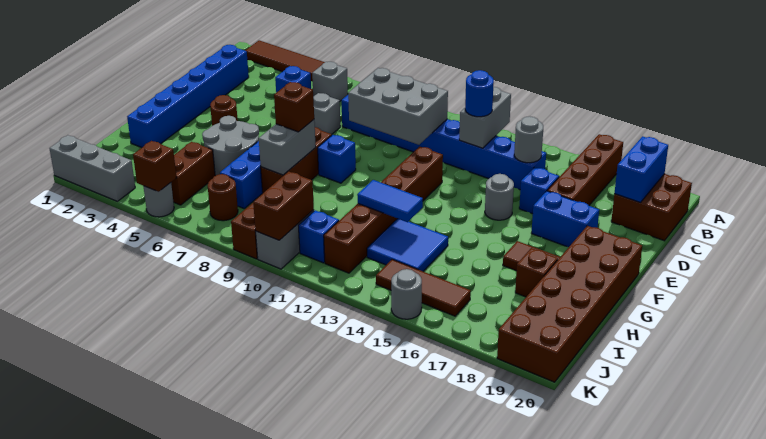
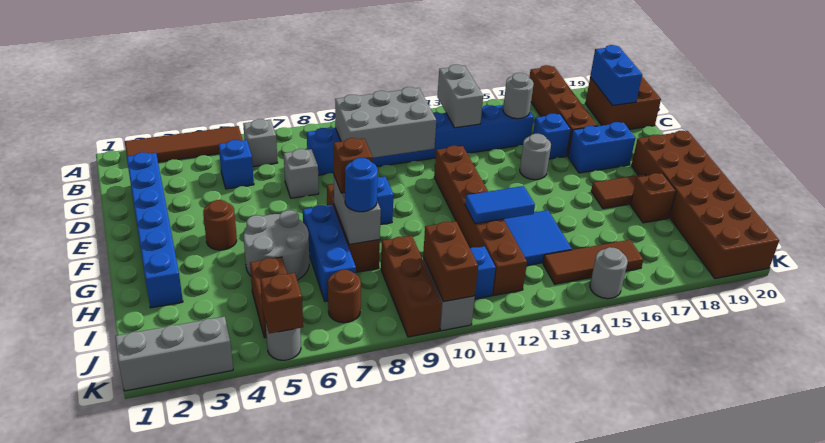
blue 1x1 round brick [465,70,494,117] -> blue 1x1 round brick moved to [345,158,378,212]

